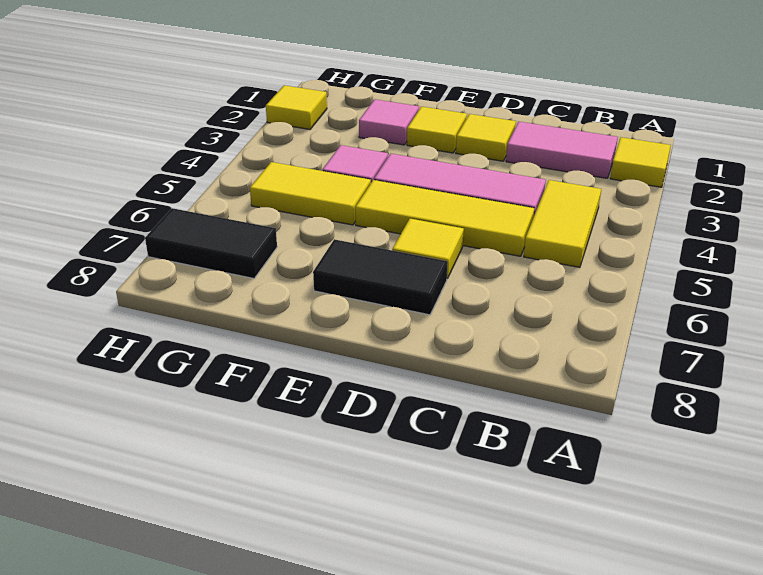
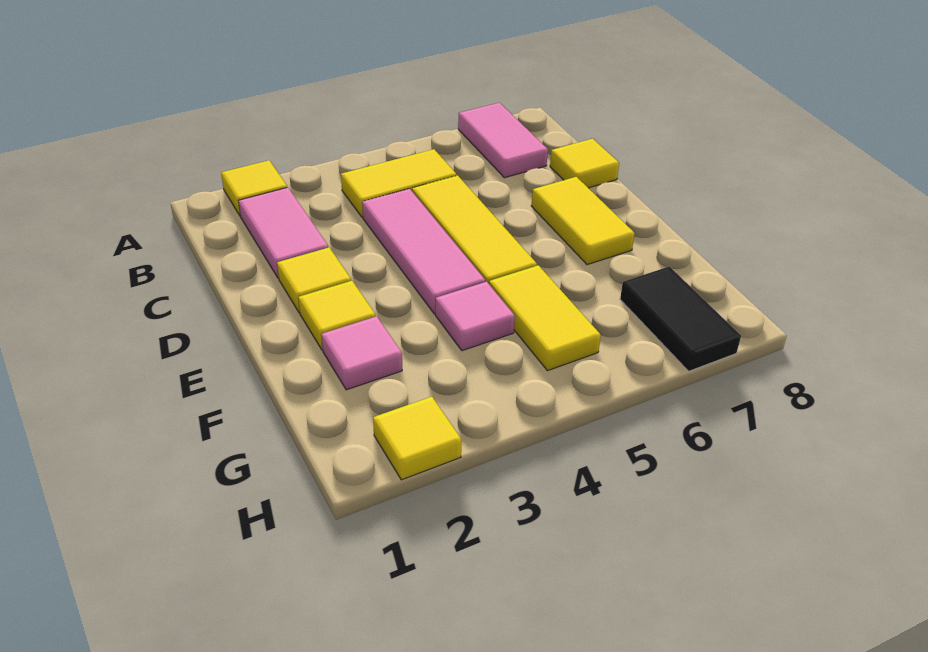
none -> pink 1x2 tile [458,103,548,178]
yellow 1x1 tile [392,219,464,279] -> yellow 1x1 tile moved to [550,139,619,188]
black 1x2 tile [313,239,448,315] -> yellow 1x2 tile [531,177,635,265]

